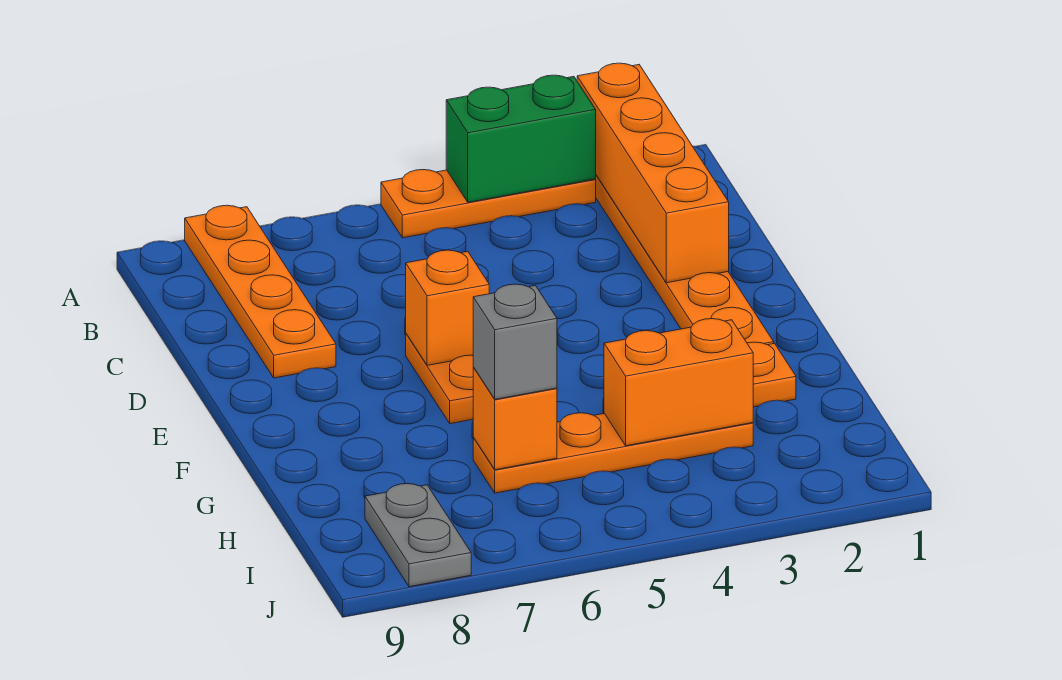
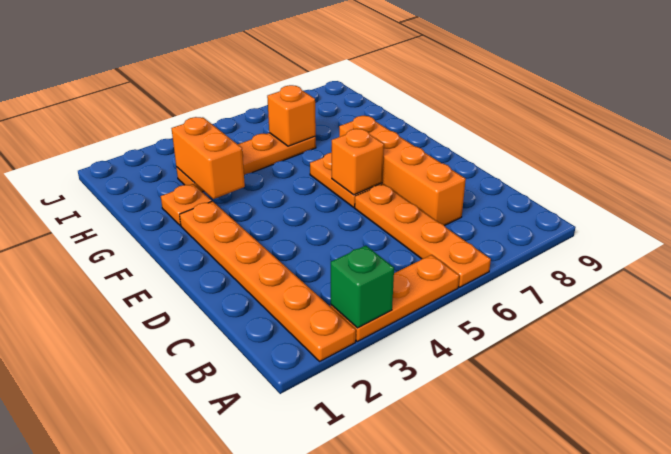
orange 1x4 brick [577,63,729,283] -> orange 1x4 brick moved to [339,116,466,226]
green 1x2 brick [446,75,596,202] -> green 1x1 brick [331,246,394,328]
orange 1x4 plate [185,205,336,378] -> orange 1x4 plate moved to [355,184,491,287]
orange 1x2 brick [604,319,753,446] -> orange 1x2 brick turned to [171,117,245,199]
grey 1x1 brick [473,284,557,399] -> none
grey 1x2 plate [365,484,471,587] -> none

